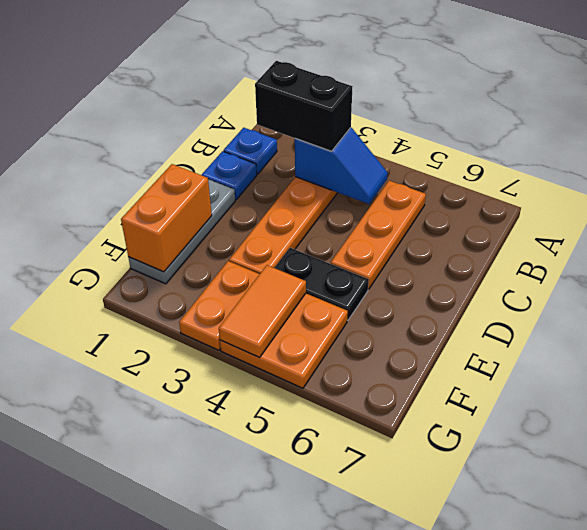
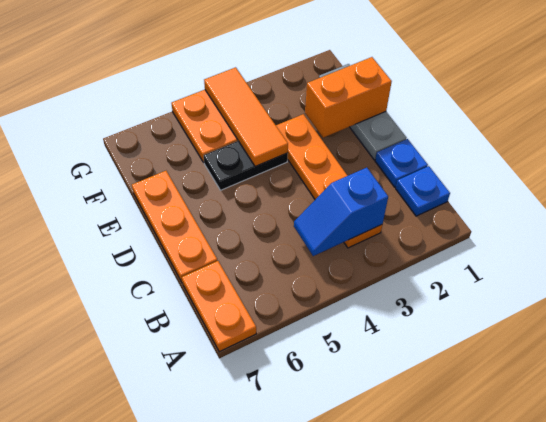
black 1x2 brick [255,61,353,151] -> none
orange 1x3 plate [331,181,426,289] -> orange 1x3 plate moved to [132,171,217,283]
orange 1x2 brick [121,164,212,272] -> orange 1x2 brick turned to [305,57,392,138]
orange 1x2 plate [179,261,259,350] -> orange 1x2 plate moved to [182,261,256,352]
orange 1x2 tile [219,265,306,357] -> orange 1x3 tile [204,67,288,167]

